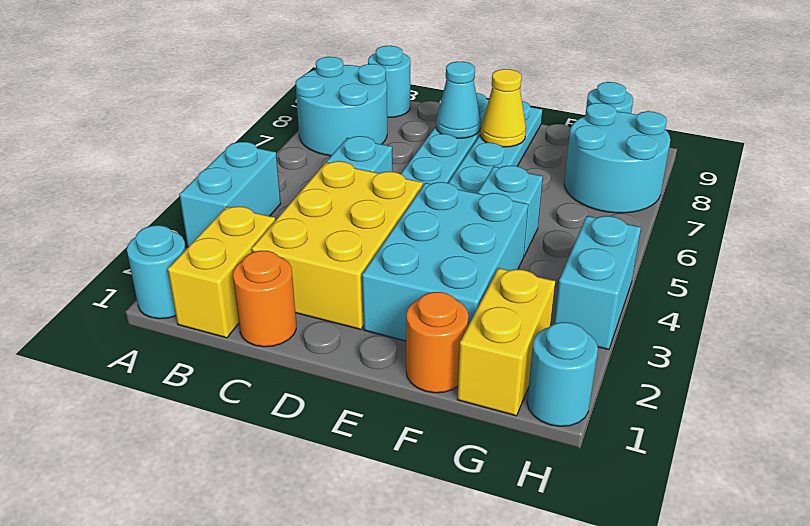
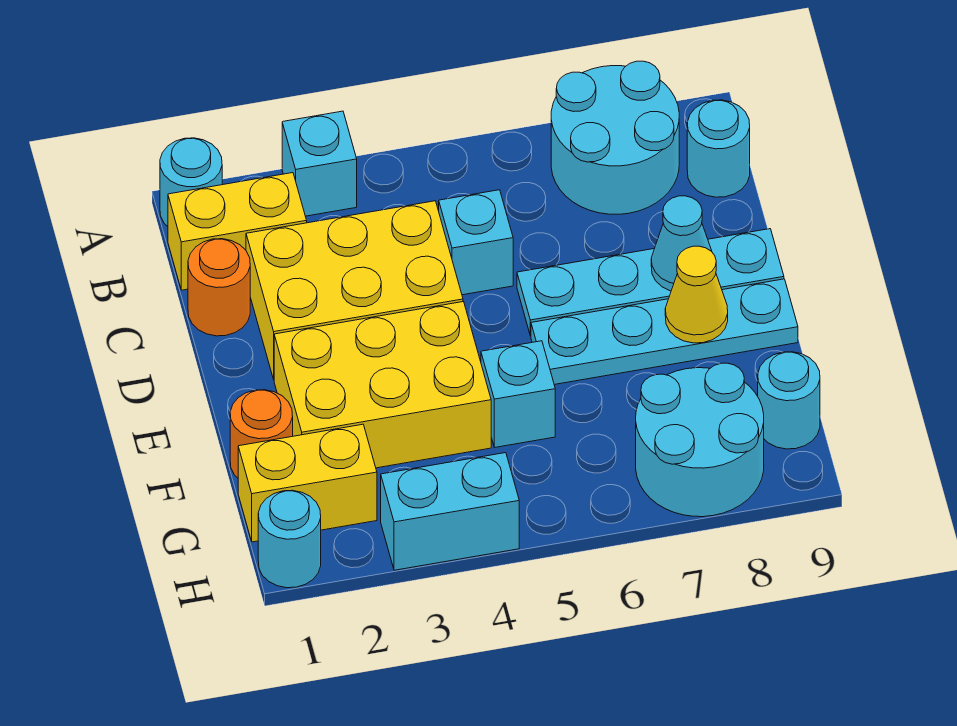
cyan 1x2 brick [179,142,281,247] -> cyan 1x1 brick [282,111,357,216]
cyan 2x3 brick [362,182,528,341] -> yellow 2x3 brick [274,302,491,468]

